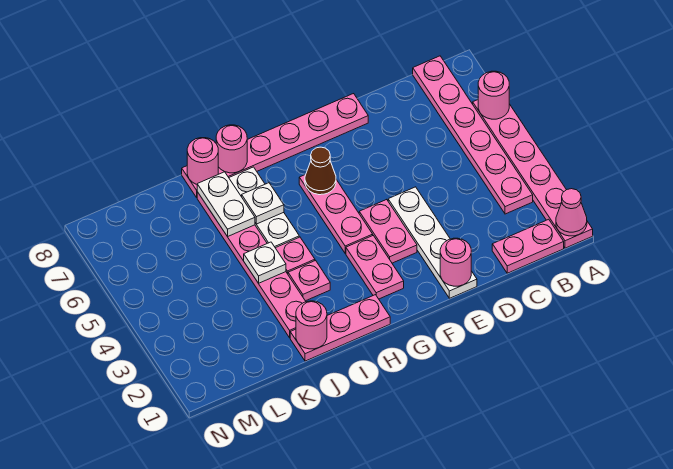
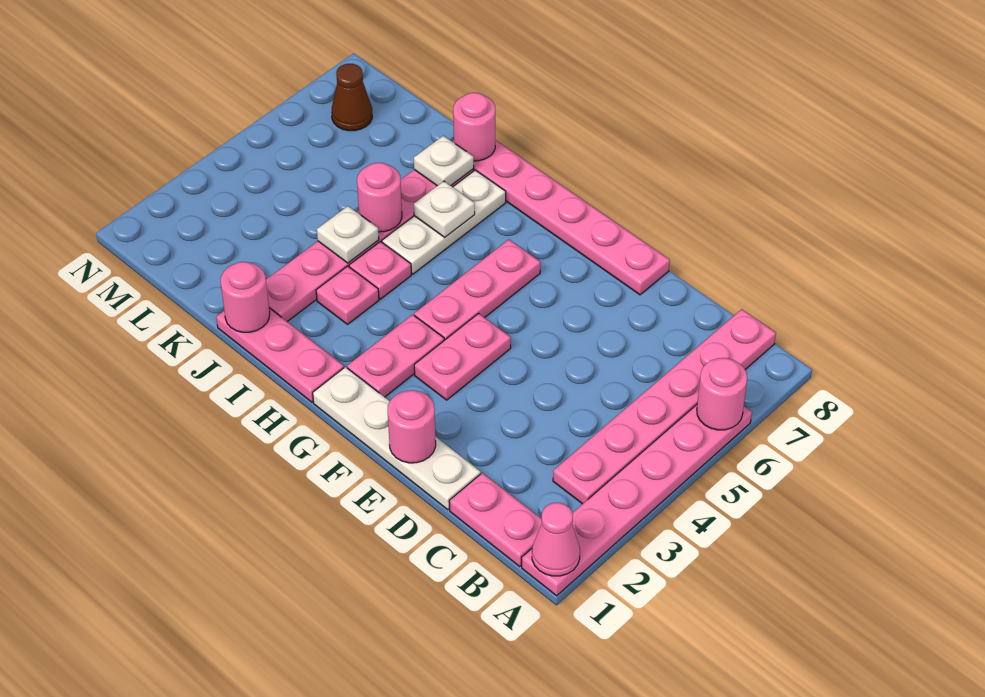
white 1x4 plate [388,187,477,298] -> white 1x4 plate turned to [313,367,481,510]
brown 1x1 cone [305,147,336,195] -> brown 1x1 cone moved to [331,64,372,131]
pink 1x1 round brick [216,125,247,173] -> pink 1x1 round brick moved to [357,163,402,232]
white 1x2 plate [197,172,255,237] -> white 1x1 plate [414,136,474,186]

